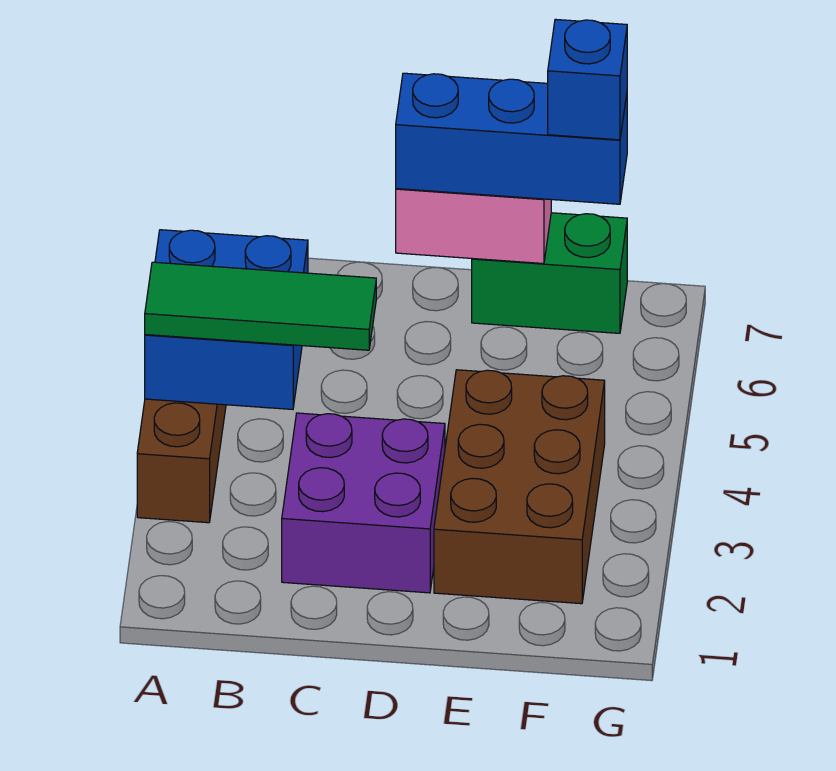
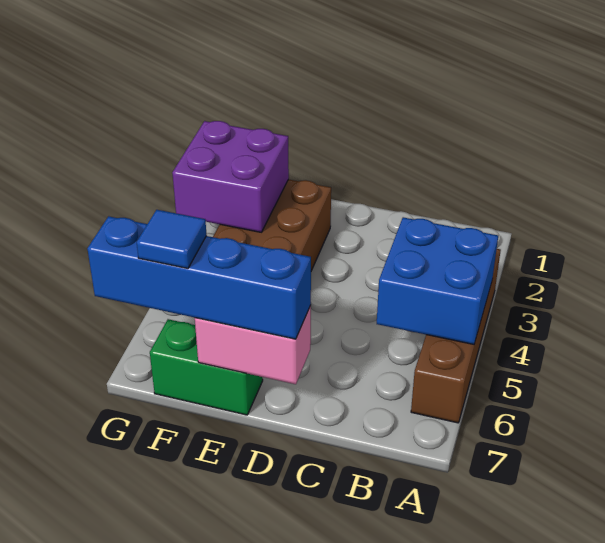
green 1x3 tile [145,262,376,350] -> none
purple 2x2 brick [282,413,445,593] -> purple 2x2 brick moved to [172,121,289,232]
blue 1x3 brick [396,73,627,204] -> blue 1x4 brick [87,216,311,339]
blue 1x1 brick [548,19,627,140] -> blue 1x1 tile [137,210,207,268]

